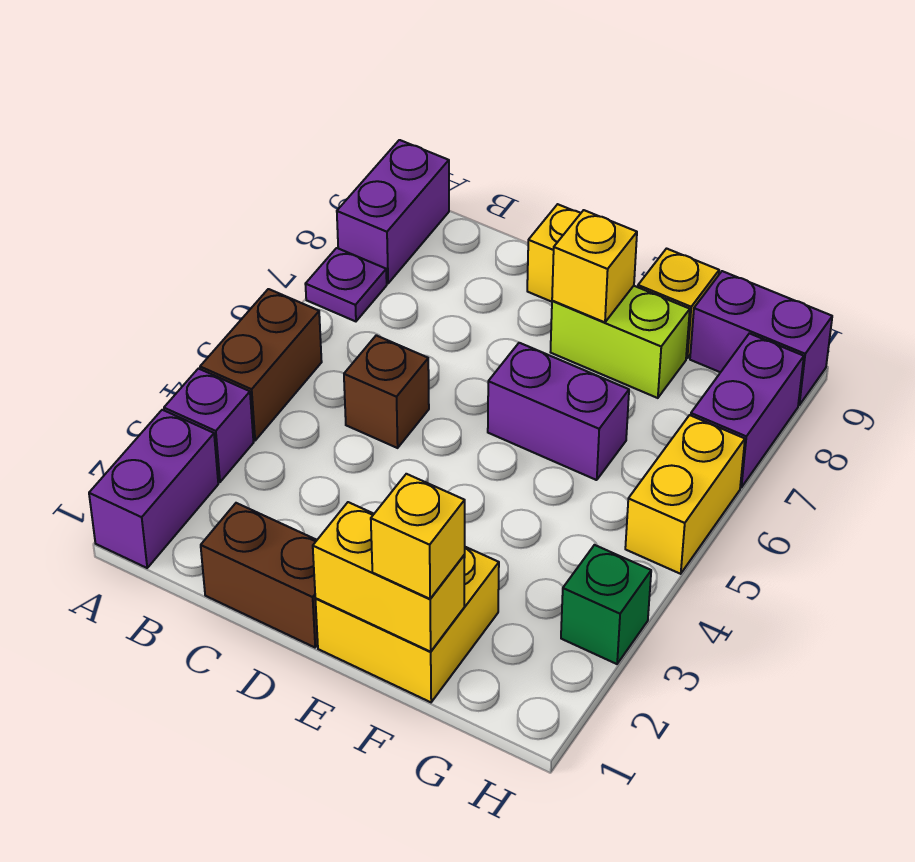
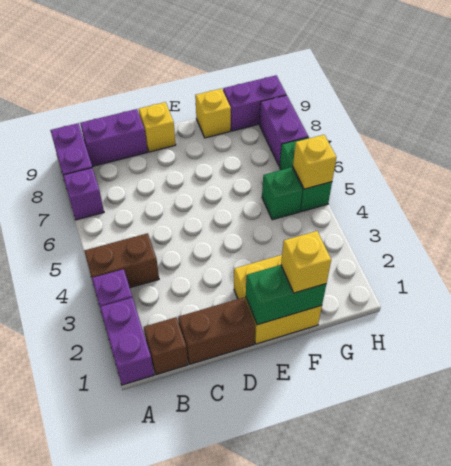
brown 1x2 brick [200,289,322,441] -> brown 1x2 brick turned to [84,233,159,288]
purple 1x1 plate [305,248,387,321] -> purple 1x1 brick [63,168,104,220]
brown 1x1 brick [344,335,429,448] -> brown 1x1 brick moved to [144,317,188,375]
yellow 1x2 brick [313,502,465,652] -> green 1x2 brick [246,265,326,325]
purple 1x2 brick [488,343,629,480] -> purple 1x2 brick moved to [80,109,147,166]
lime 1x2 brick [551,286,690,398] -> none
yellow 1x1 brick [552,210,637,322] -> yellow 1x1 brick moved to [293,135,337,189]
green 1x1 brick [561,545,651,664] -> green 1x1 brick moved to [262,168,302,220]
yellow 1x2 brick [625,415,745,574] -> green 1x2 brick [280,137,332,212]

